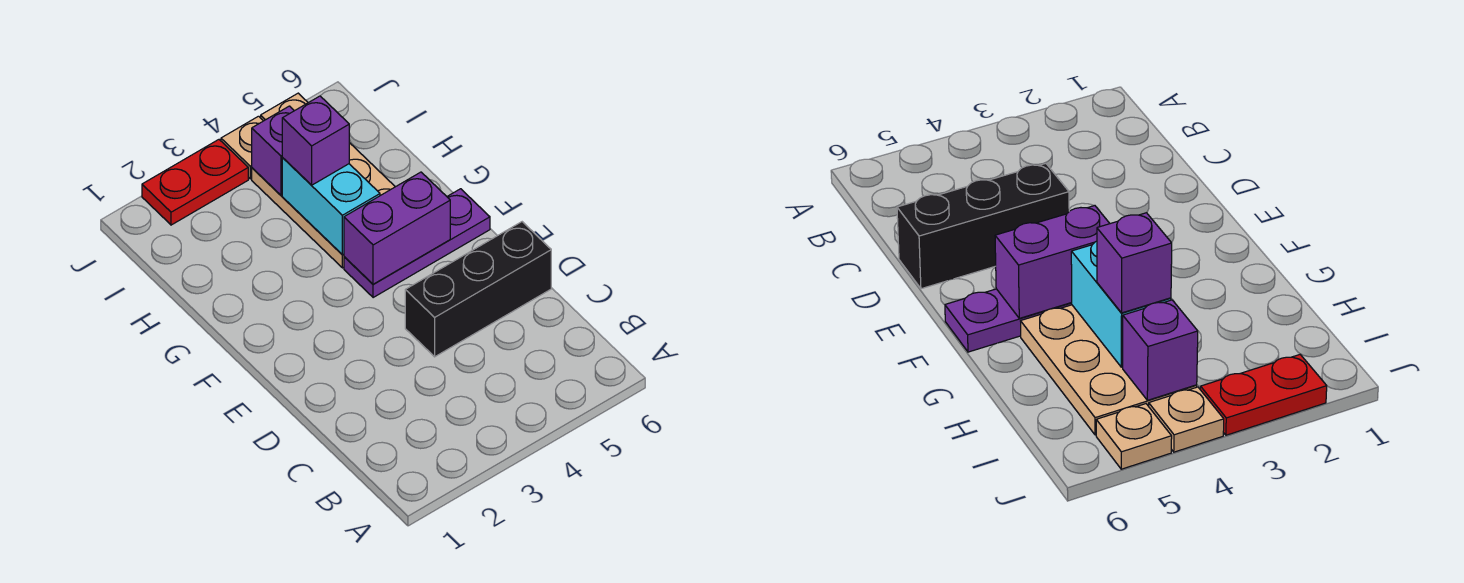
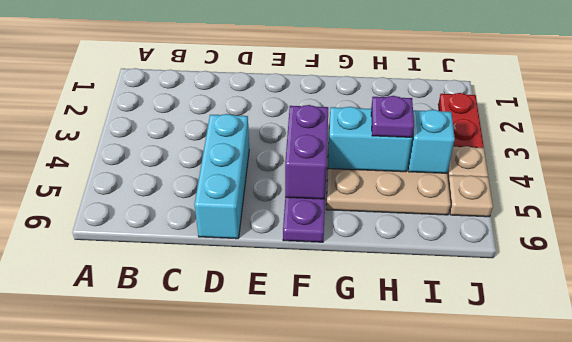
black 1x3 brick [405,222,551,357] -> cyan 1x3 brick [194,114,249,239]
purple 1x1 brick [282,96,349,185] -> purple 1x1 plate [371,96,414,137]
purple 1x1 brick [252,106,294,195] -> cyan 1x1 brick [408,110,455,173]

